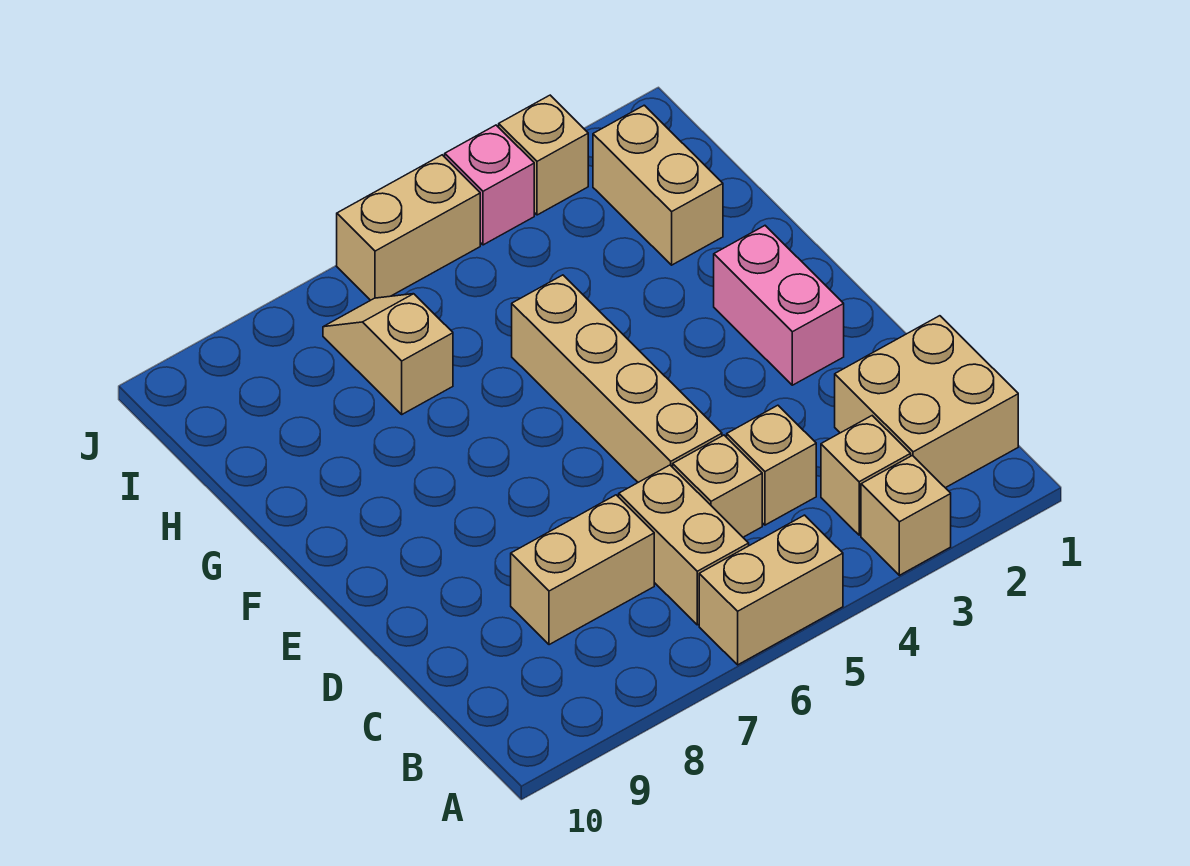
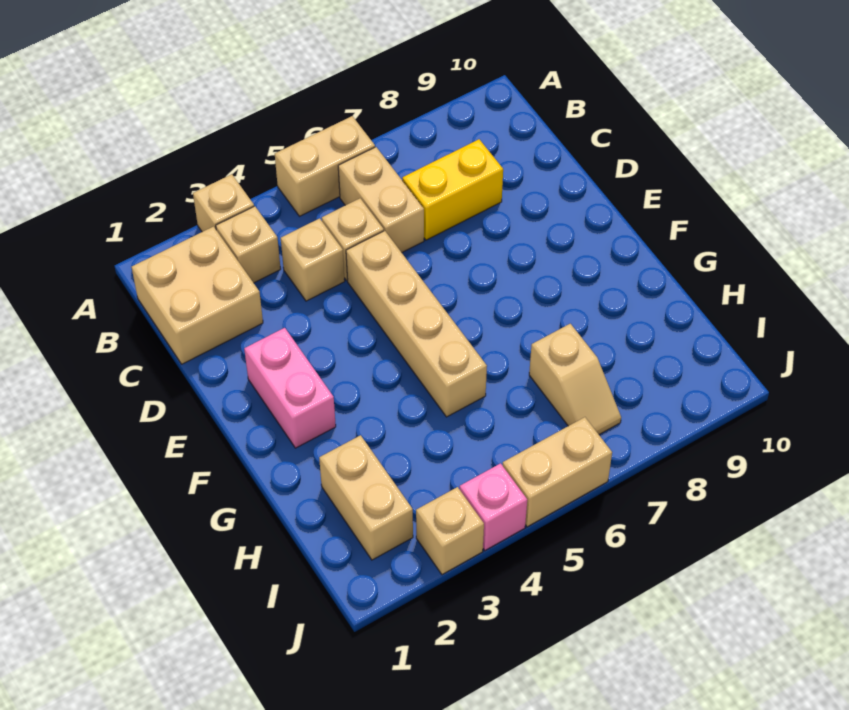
tan 1x2 brick [511,495,654,645] -> yellow 1x2 brick [402,139,503,240]

